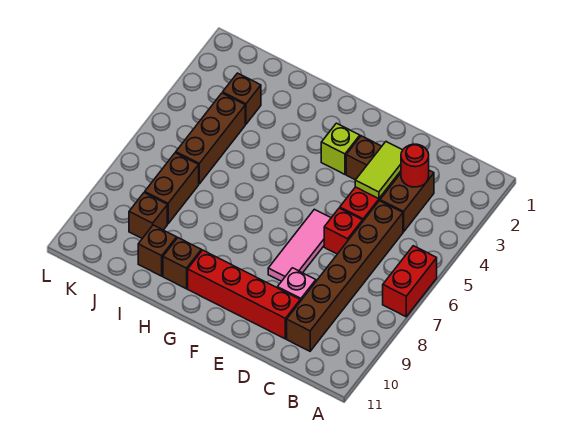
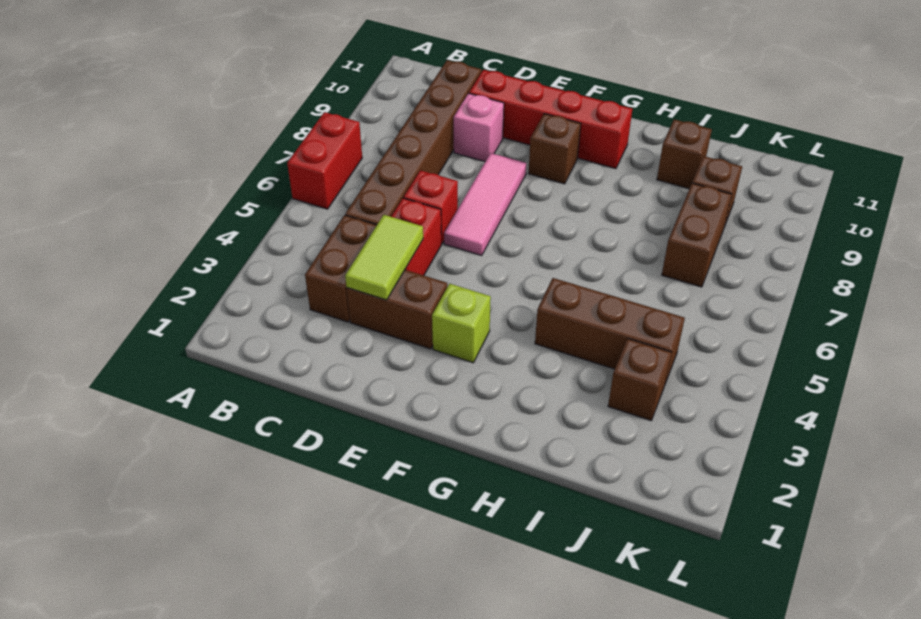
red 1x1 round brick [401,144,429,187] -> none
brown 1x1 brick [163,238,201,289] -> brown 1x1 brick moved to [528,114,581,184]
brown 1x3 brick [176,93,245,184] -> brown 1x3 brick turned to [535,278,685,384]

